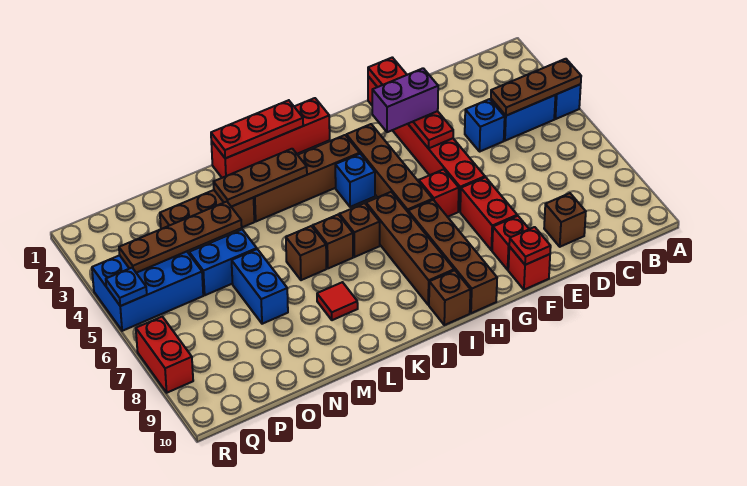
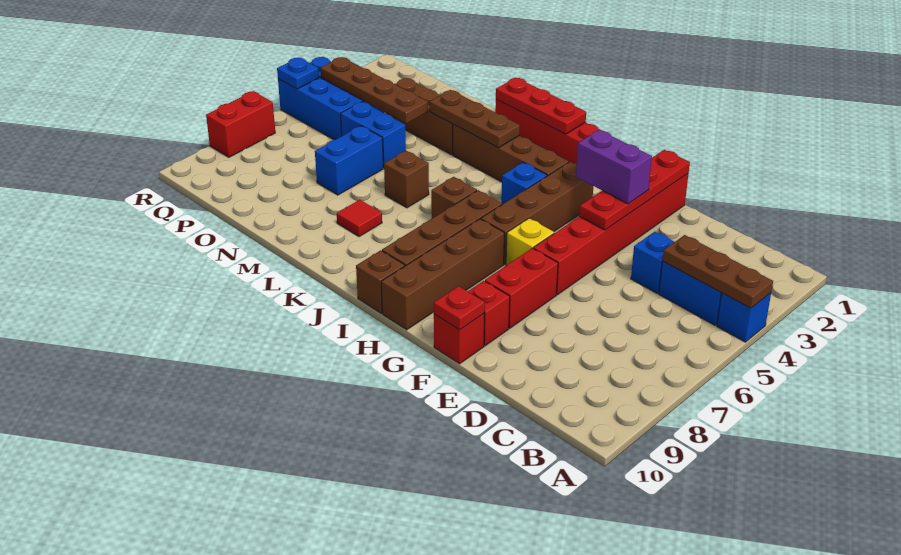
brown 1x1 brick [544,193,586,247] -> none
red 1x1 brick [419,169,459,217] -> yellow 1x1 brick [506,218,554,265]
brown 1x1 brick [313,215,353,268] -> none

